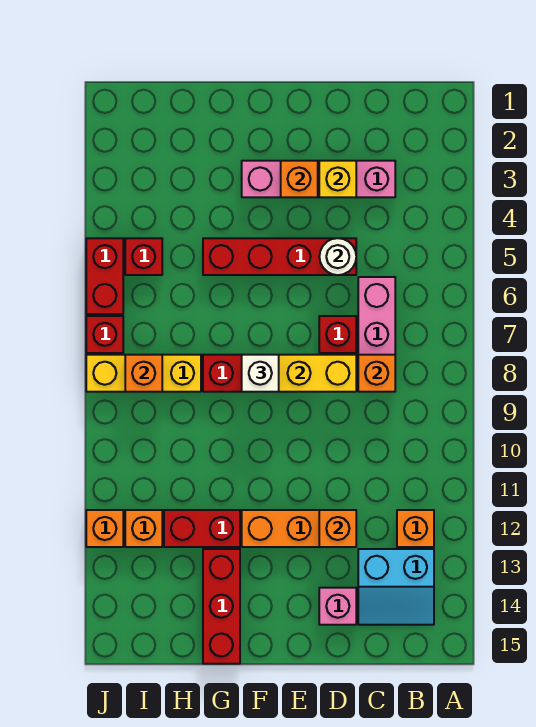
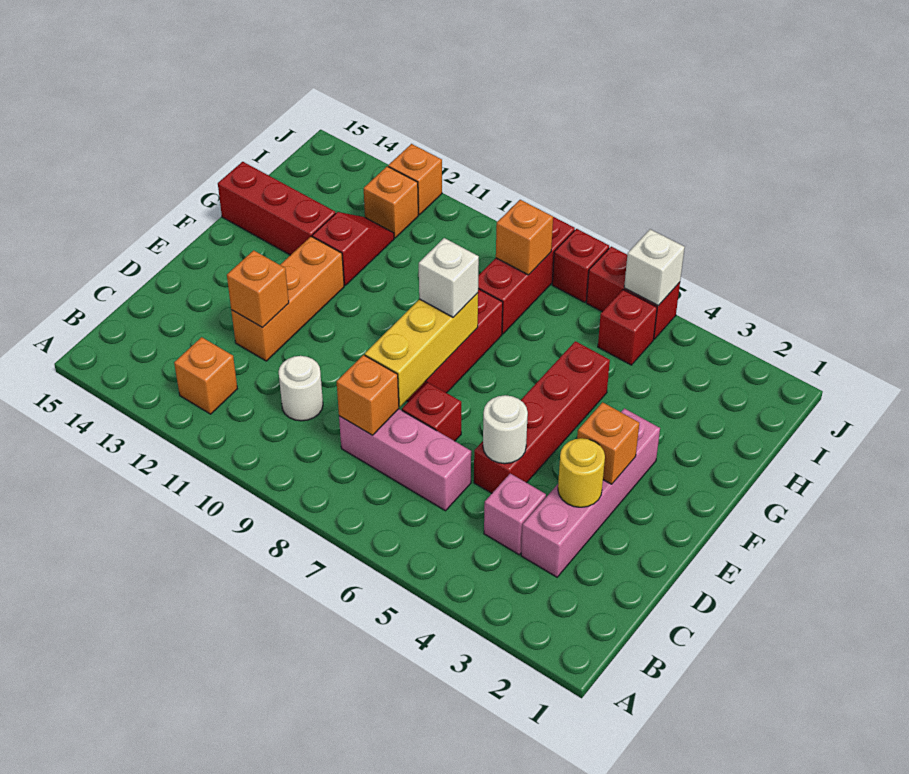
cyan 2x2 slope [358,549,434,625] -> none
none -> white 1x1 round brick [279,356,323,421]
yellow 1x1 brick [319,161,356,197] -> yellow 1x1 round brick [558,438,605,507]
pink 1x1 brick [319,588,356,625] -> pink 1x1 brick moved to [484,474,546,555]
red 1x2 brick [164,510,240,547] -> red 1x2 slope [312,212,394,285]
yellow 1x3 brick [86,355,201,392] -> red 1x3 brick [478,217,575,334]
none -> white 1x1 brick [624,229,685,306]

